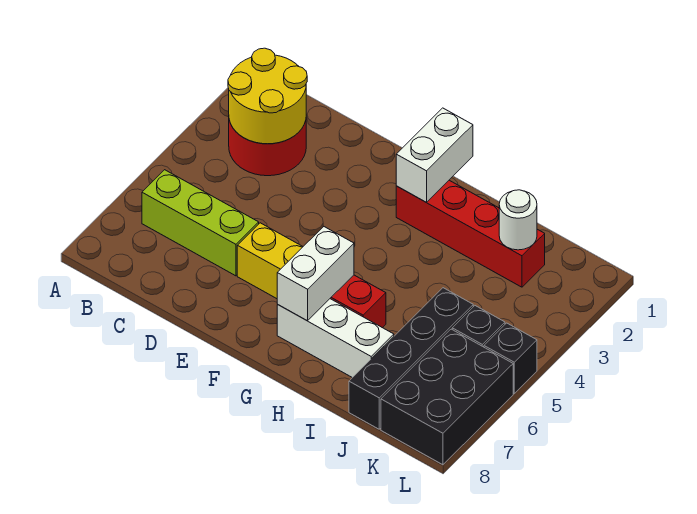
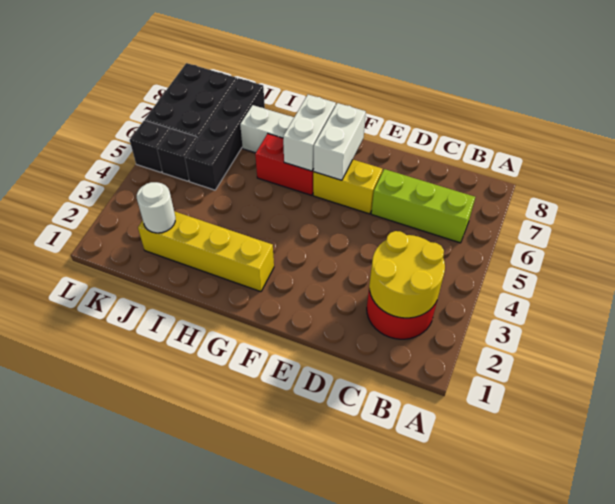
white 1x2 brick [396,108,473,202] -> white 1x2 brick moved to [314,103,366,180]
red 1x4 brick [396,180,545,287] -> yellow 1x4 brick [138,211,274,292]

